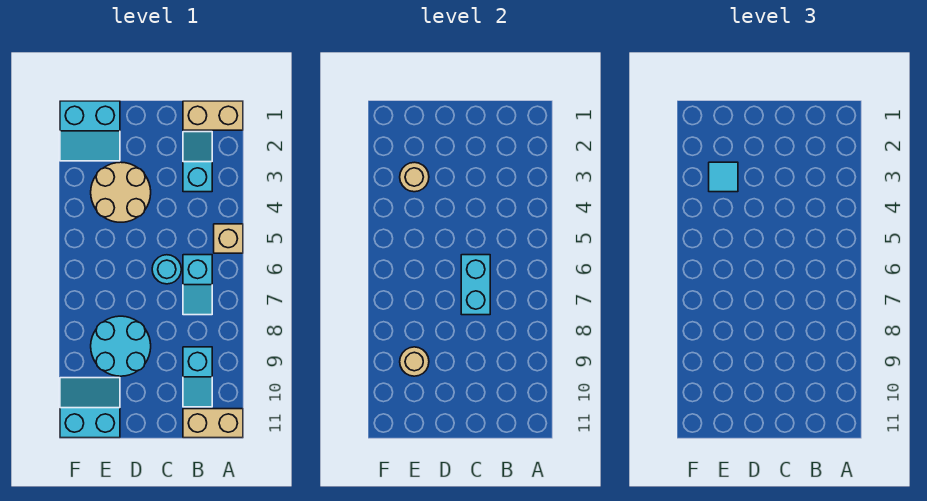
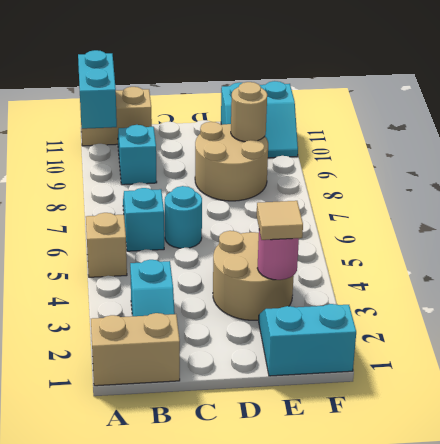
cyan 1x2 brick [461,255,490,315] -> cyan 1x2 brick moved to [78,50,117,129]
cyan 2x2 round brick [91,316,151,376] -> tan 2x2 round brick [195,122,268,201]
tan 1x1 round brick [400,162,429,192] -> pink 1x1 round brick [257,230,299,280]
cyan 1x1 tile [709,162,738,192] -> tan 1x1 tile [257,201,303,240]

